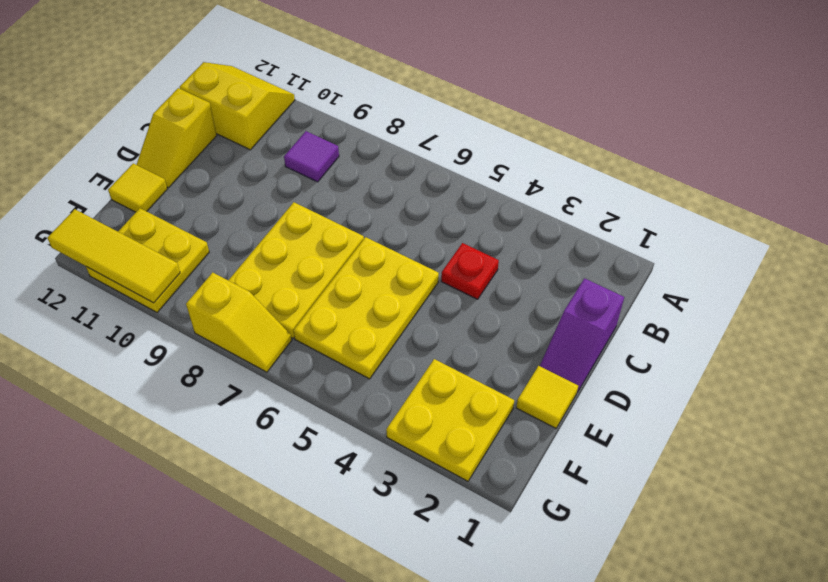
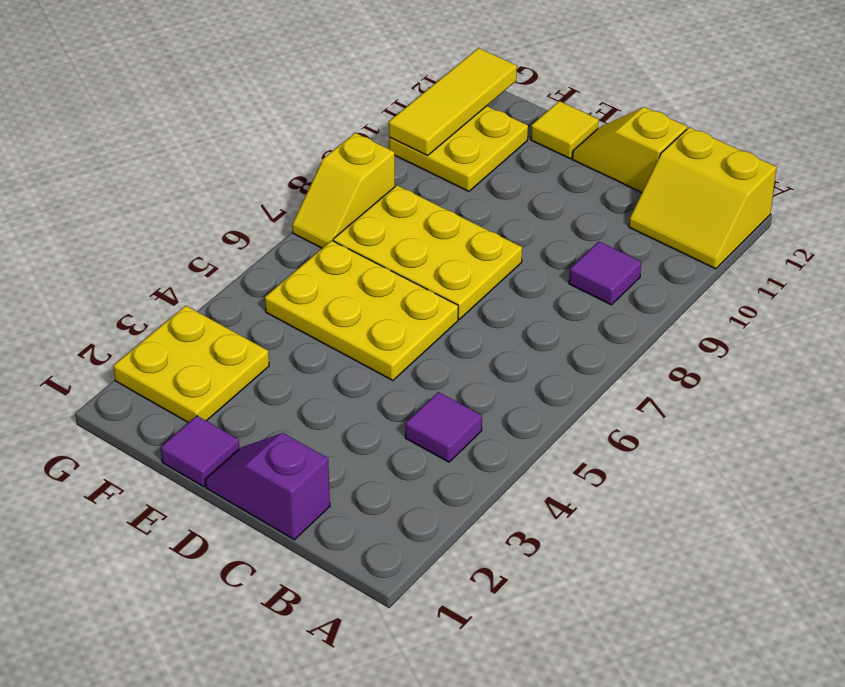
yellow 2x2 slope [180,62,295,150] -> yellow 2x2 slope turned to [629,127,776,269]
none -> purple 1x1 tile [405,392,482,462]
red 1x1 plate [441,243,499,299] -> none
yellow 1x1 tile [516,366,578,428] -> purple 1x1 tile [161,416,239,487]

